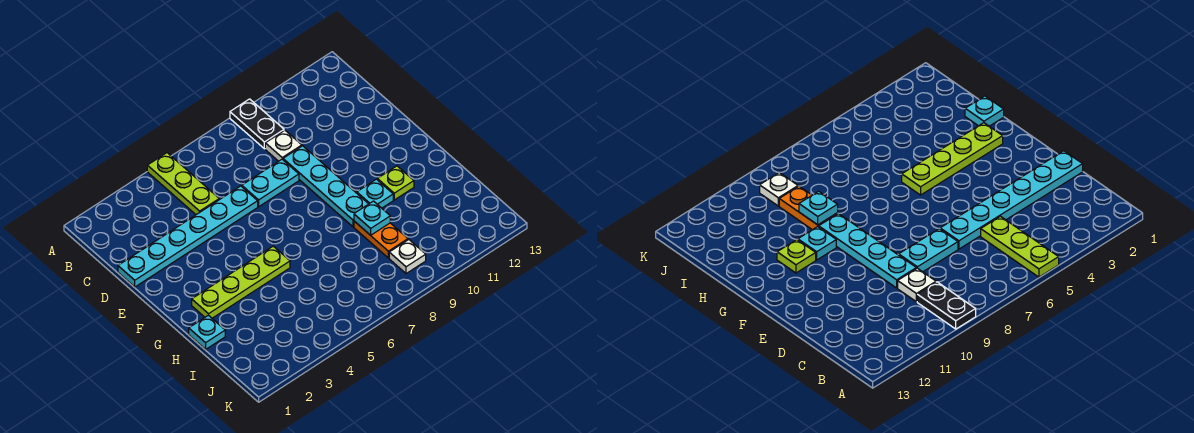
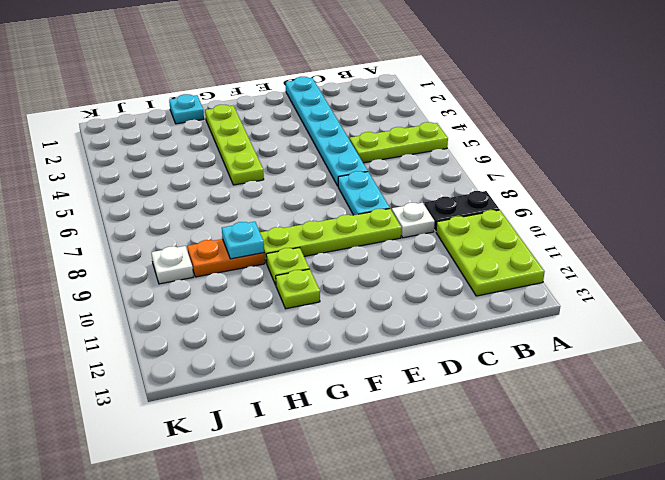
none -> lime 2x3 plate [436,210,545,296]
cyan 1x4 plate [283,146,368,227] -> lime 1x4 plate [260,209,402,263]
cyan 1x1 plate [357,179,393,208] -> lime 1x1 plate [266,248,309,285]

